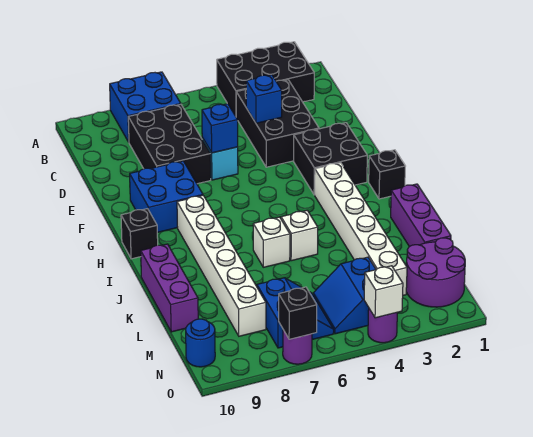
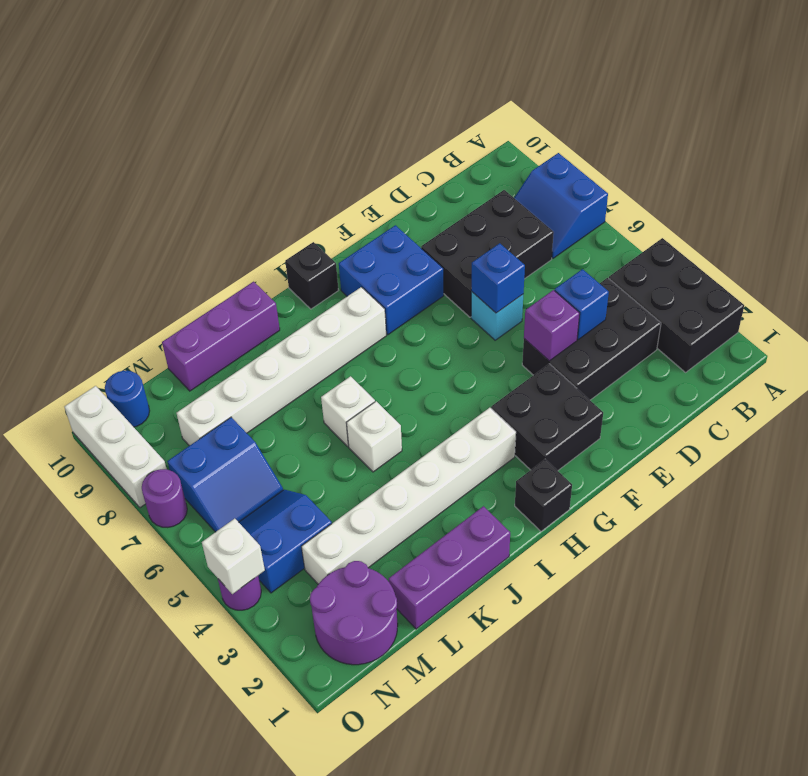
blue 2x2 brick [110,72,181,142] -> blue 2x2 slope [514,153,608,258]
none -> purple 1x1 brick [524,290,580,361]
black 1x1 brick [279,287,317,339] -> none
none -> white 1x3 brick [64,386,167,508]

